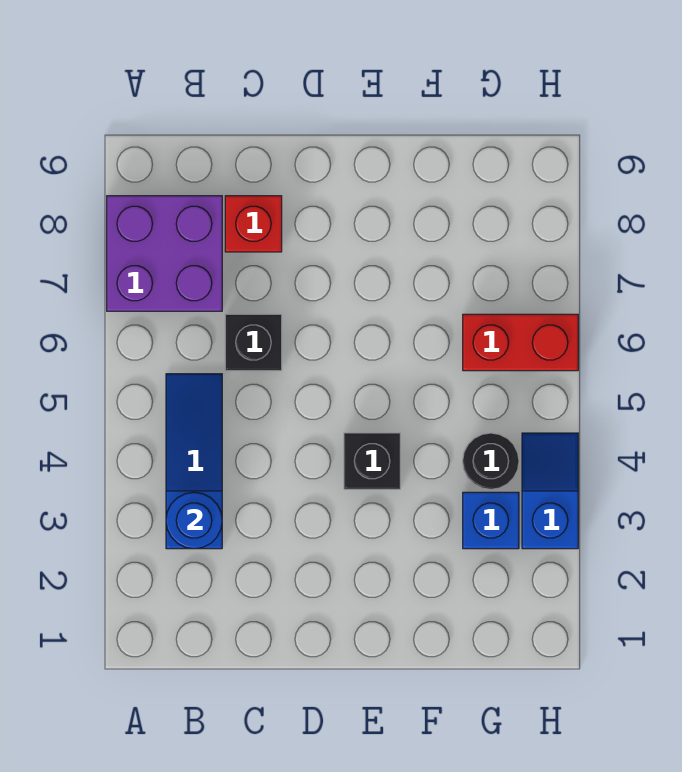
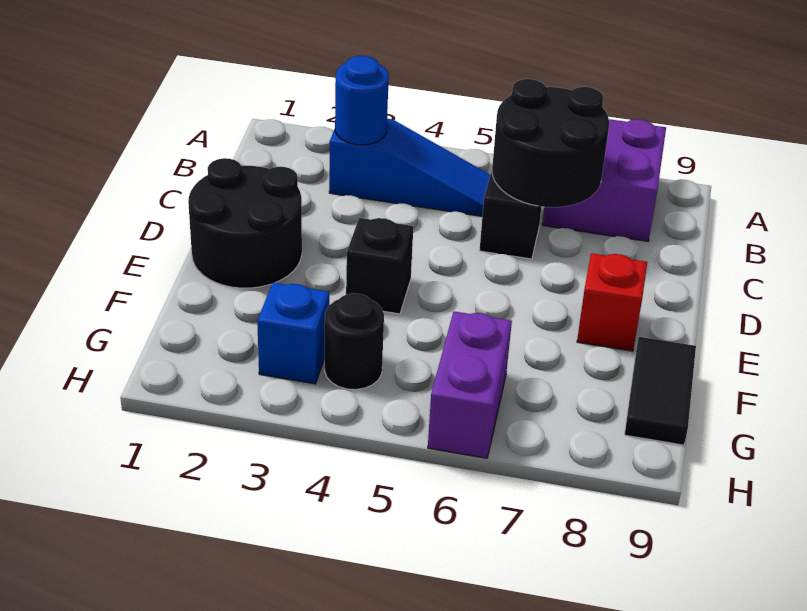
none -> black 2x2 round brick [492,79,609,207]
red 1x1 brick [225,196,282,252] -> red 1x1 brick moved to [577,253,647,351]
none -> black 2x2 round brick [188,158,302,288]
none -> black 1x2 tile [624,337,696,445]
red 1x2 brick [463,314,578,371] -> purple 1x2 brick [428,312,512,458]
blue 1x2 slope [522,433,578,549] -> none

